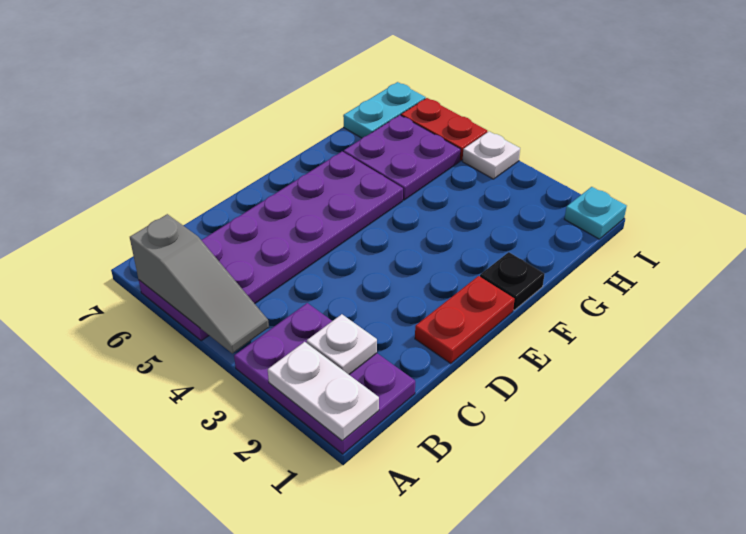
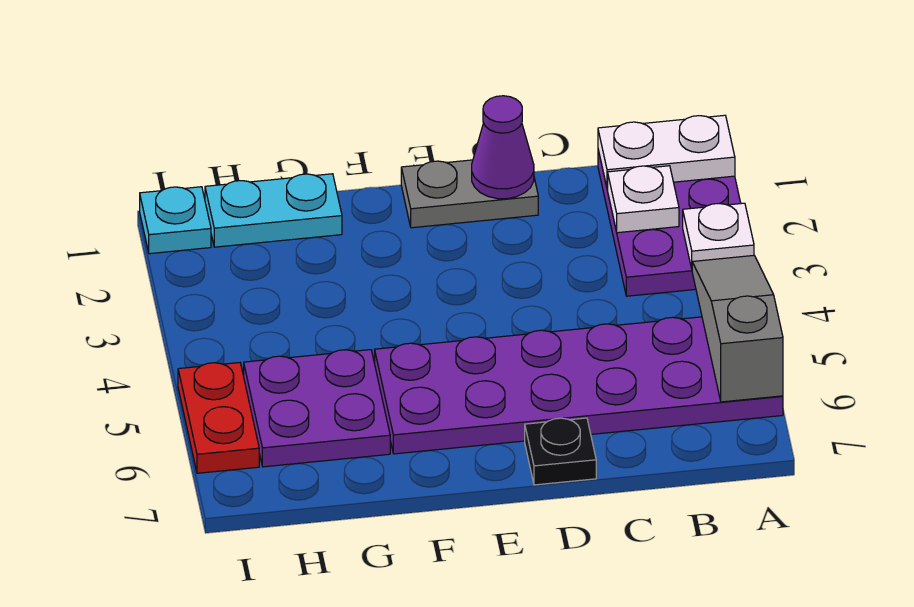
white 1x2 plate [268,342,379,440] -> white 1x2 plate turned to [598,115,735,189]
red 1x2 plate [415,276,515,364] -> grey 1x2 plate [401,160,538,228]
none -> purple 1x1 cone [472,96,534,199]
black 1x1 plate [480,252,545,310] -> black 1x1 plate moved to [525,418,596,485]
cyan 1x2 plate [343,82,426,138] -> cyan 1x2 plate moved to [205,174,342,247]
white 1x1 plate [463,131,520,179] -> white 1x1 plate moved to [683,203,754,268]

